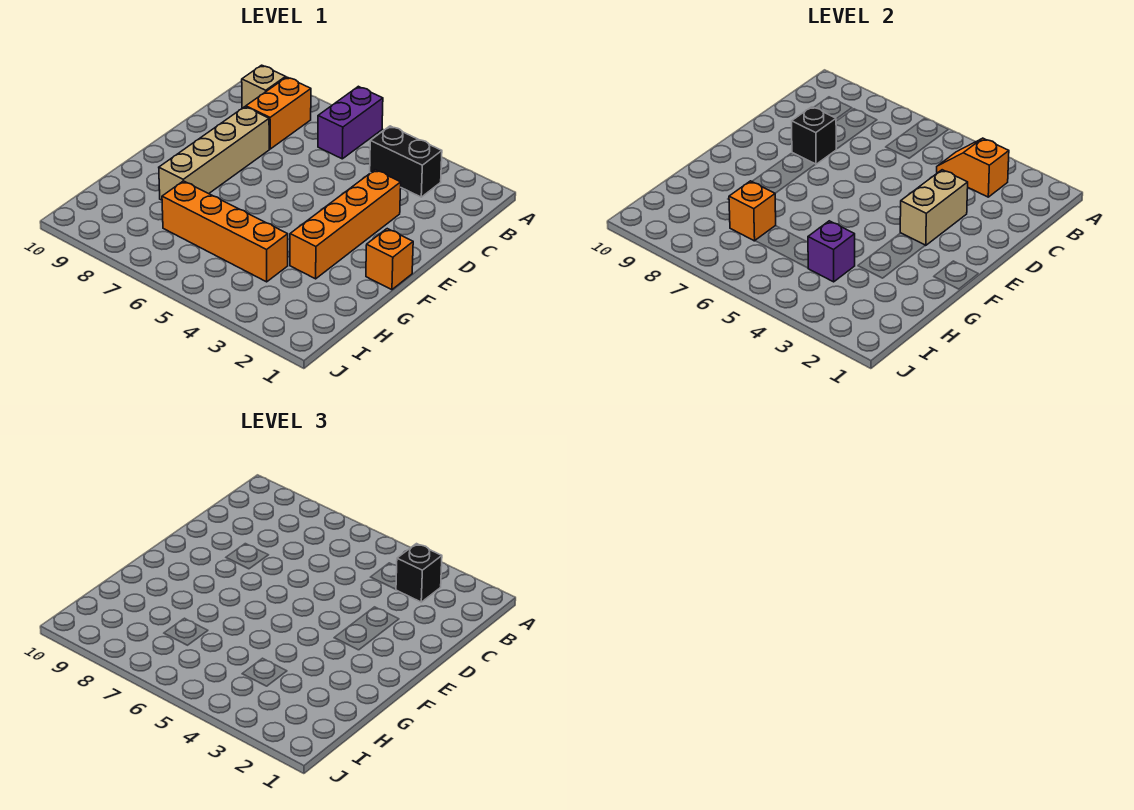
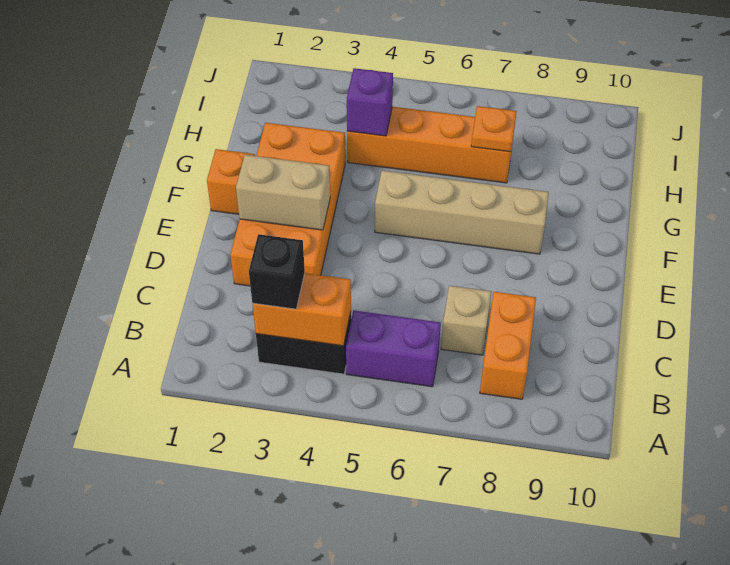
purple 1x2 brick [318,86,383,159] -> purple 1x2 brick turned to [346,310,441,387]
orange 1x2 slope [937,138,1009,197] -> orange 1x2 brick [252,273,351,346]
tan 1x1 brick [242,65,286,108] -> tan 1x1 brick moved to [441,286,491,355]
orange 1x4 brick [290,170,401,279] -> orange 2x4 brick [230,123,345,286]
tan 1x2 brick [900,170,968,245] -> tan 1x2 brick turned to [236,155,330,230]
tan 1x4 brick [159,107,269,200] -> tan 1x4 brick turned to [375,171,549,254]
black 1x1 brick [792,107,837,164] -> none
orange 1x1 brick [729,181,776,241] -> orange 1x1 plate [471,106,517,152]

